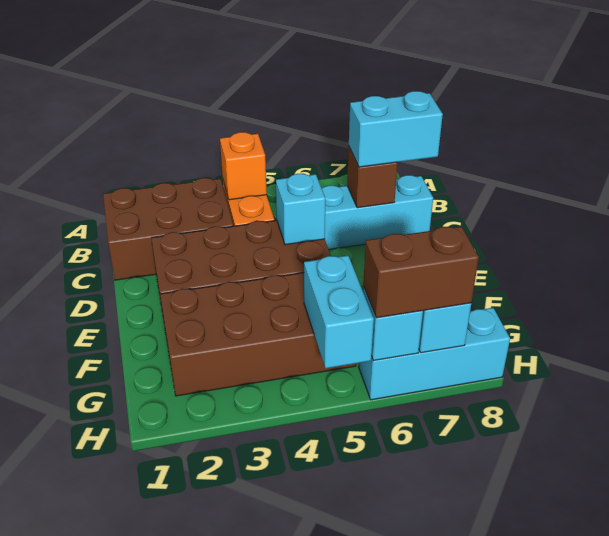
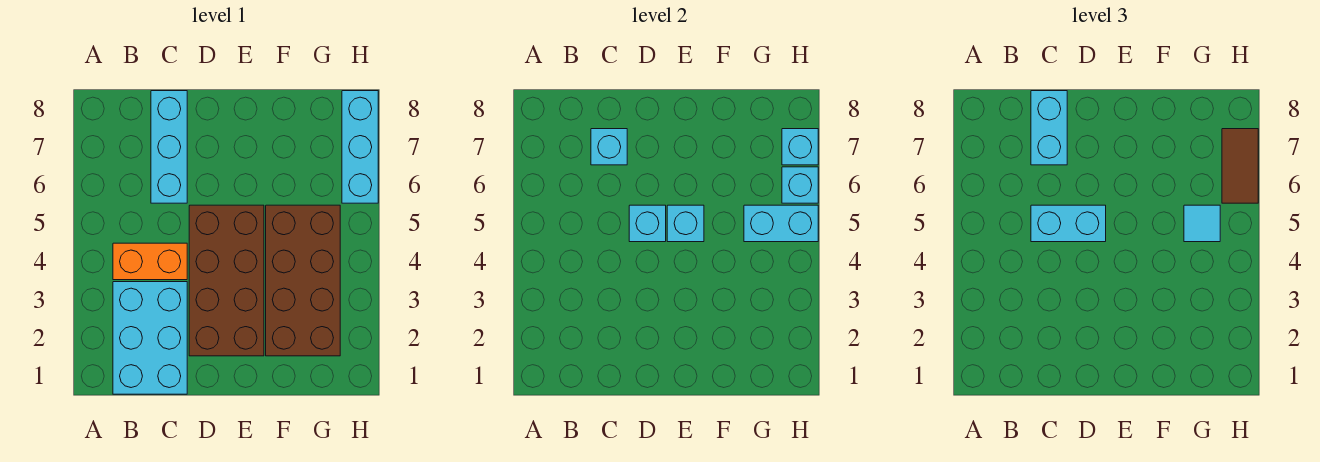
brown 2x3 brick [103,178,233,280] -> cyan 2x3 brick [113,282,187,394]
orange 1x1 brick [220,132,267,200] -> none
none -> cyan 1x2 brick [1031,205,1106,242]
brown 1x1 brick [347,147,398,208] -> cyan 1x1 brick [591,129,627,165]
none -> cyan 1x1 brick [667,205,704,242]
none -> cyan 1x1 tile [1184,205,1220,242]
brown 1x2 brick [363,226,479,318] -> brown 1x2 tile [1222,129,1258,203]

